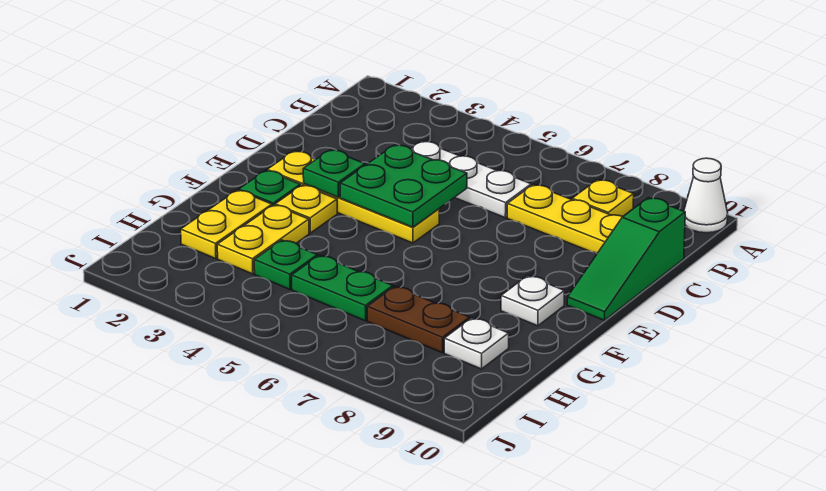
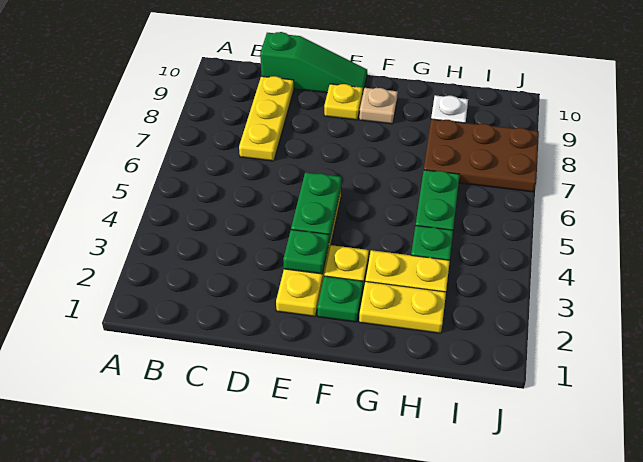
white 1x1 cone [684,158,728,233] -> none
yellow 1x1 plate [572,180,634,216] -> yellow 1x1 plate moved to [324,84,363,120]
white 1x3 plate [411,141,531,218] -> none
green 2x2 plate [340,145,467,227] -> green 1x2 plate [291,172,341,241]
white 1x1 plate [501,276,564,326] -> tan 1x1 plate [359,88,398,124]
brown 1x2 plate [367,286,470,353] -> brown 2x3 plate [424,119,539,192]

